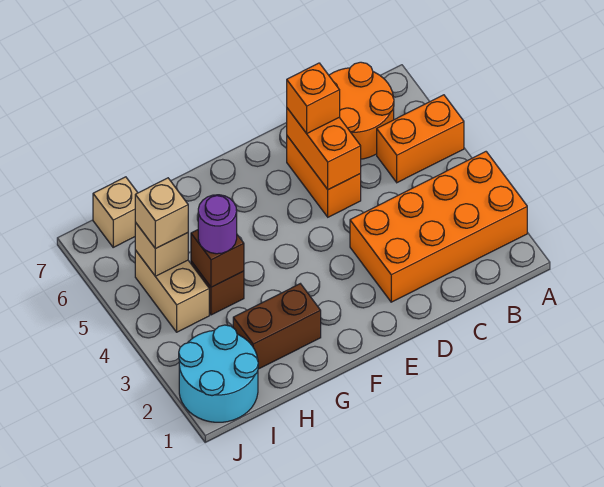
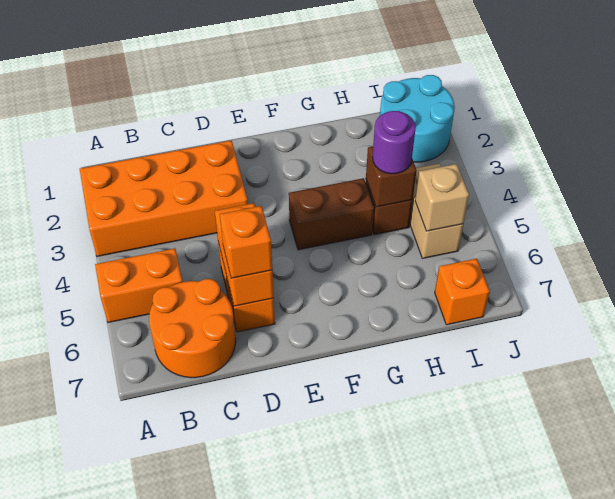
brown 1x2 brick [233,284,321,369] -> brown 1x2 brick moved to [289,178,374,250]
tan 1x1 brick [135,178,188,249] -> none
tan 1x1 brick [93,177,138,247] -> orange 1x1 brick [435,259,490,325]

